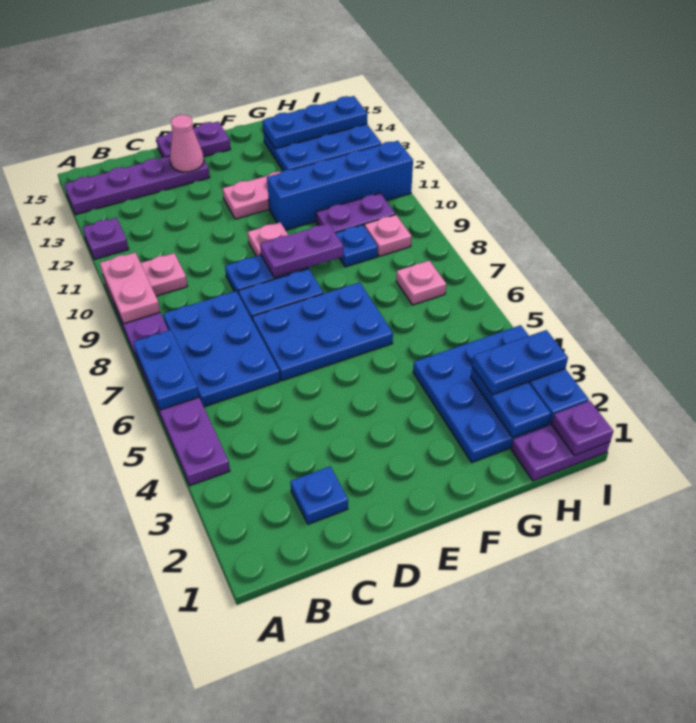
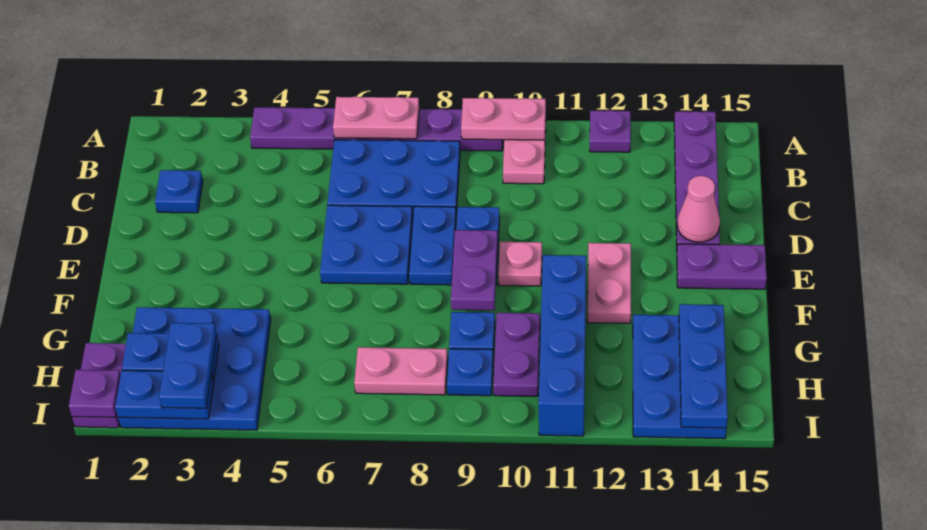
blue 1x2 plate [133,330,199,410] -> pink 1x2 plate [333,97,419,139]
blue 2x3 plate [252,282,393,381] -> blue 2x2 plate [320,205,413,284]
purple 1x2 plate [156,121,230,158] -> purple 1x2 plate turned to [677,244,767,289]
pink 1x1 plate [396,261,446,305] -> pink 1x2 plate [354,347,448,395]
pink 1x1 plate [364,215,412,256] -> blue 1x1 plate [447,349,493,396]

